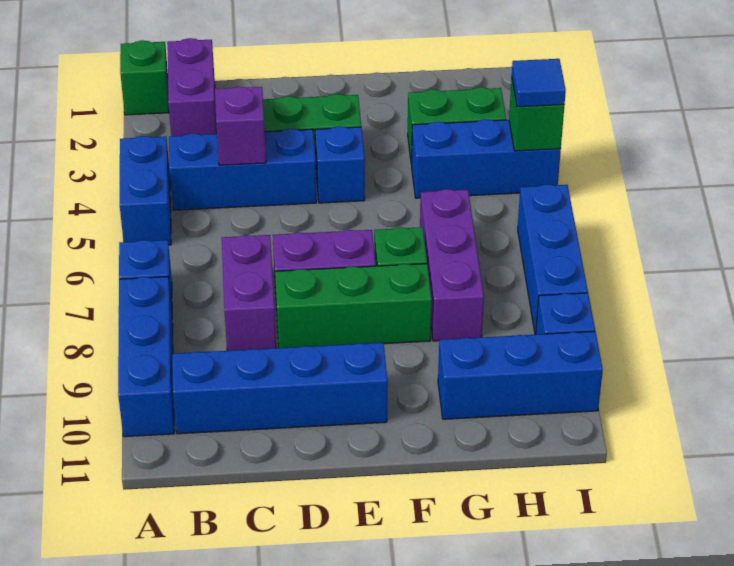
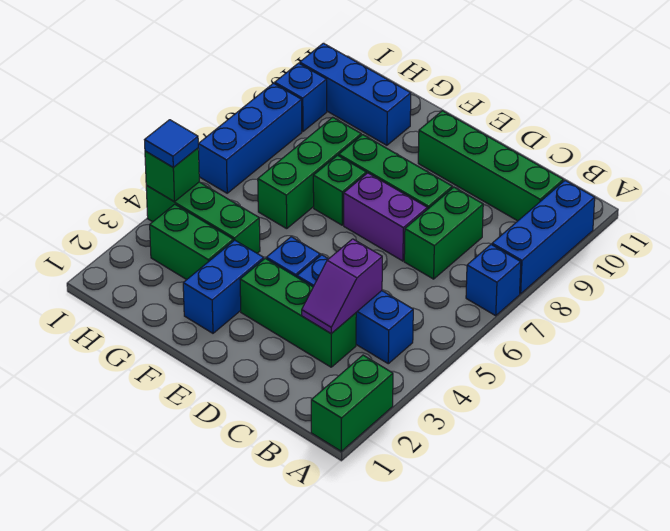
green 1x1 brick [120,40,169,115] -> green 1x2 brick [311,355,393,451]
blue 1x2 brick [120,136,171,245] -> blue 1x2 brick moved to [183,240,264,333]
purple 1x2 brick [167,38,217,136] -> none
blue 1x4 brick [172,343,388,434] -> green 1x4 brick [418,111,563,221]
purple 1x2 brick [222,235,276,351] -> green 1x2 brick [404,187,483,279]
blue 1x3 brick [412,119,561,198] -> green 1x3 brick [146,182,260,253]
purple 1x3 brick [420,189,484,341] -> green 1x3 brick [258,117,361,229]

